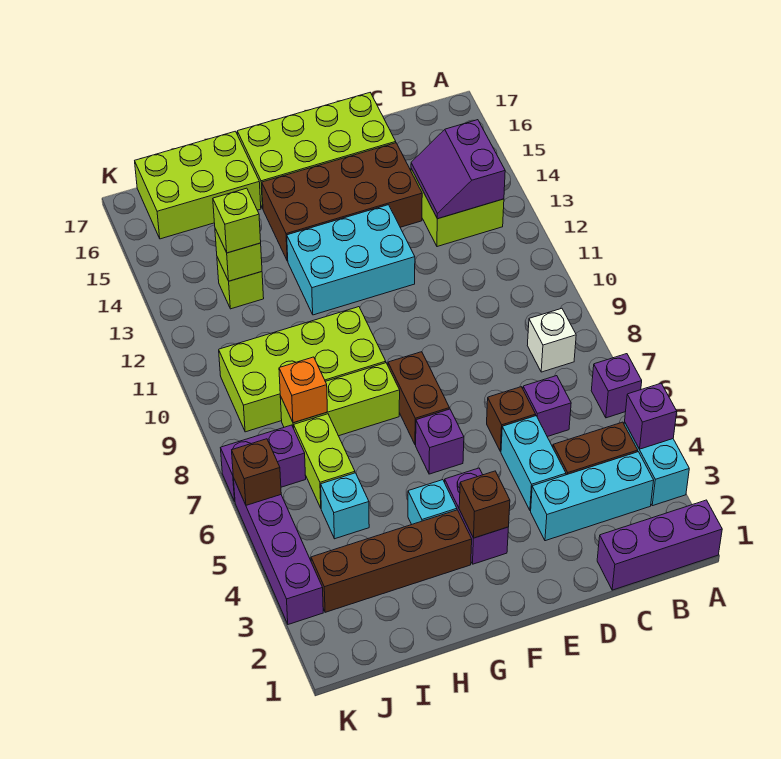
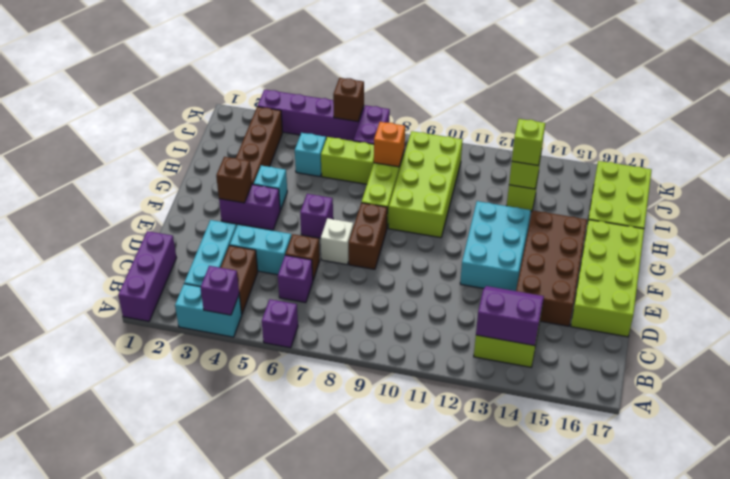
white 1x1 brick [527,308,576,372] -> white 1x1 brick moved to [321,218,354,265]
brown 1x2 brick [388,352,449,445] -> brown 1x2 brick turned to [349,203,387,269]

